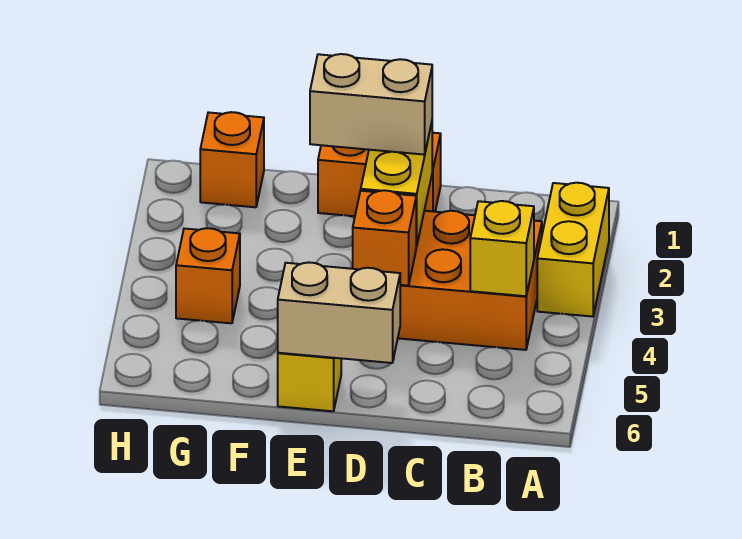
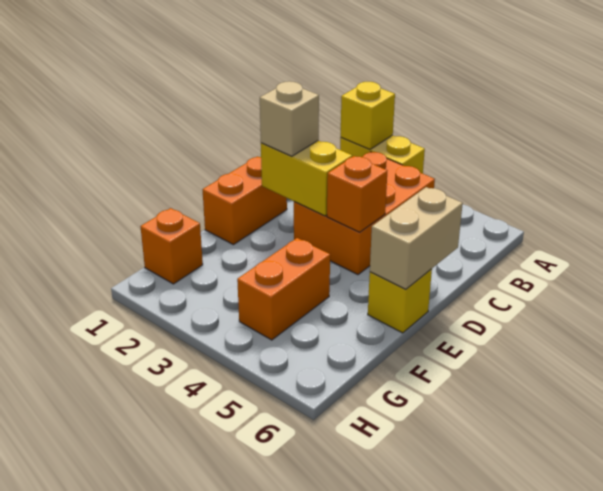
yellow 1x1 brick [470,201,534,296] -> yellow 1x1 brick moved to [341,82,395,149]
tan 1x2 brick [310,54,432,155] -> tan 1x1 brick [260,81,319,156]
orange 1x1 brick [176,228,240,323] -> orange 1x2 brick [237,238,330,340]

